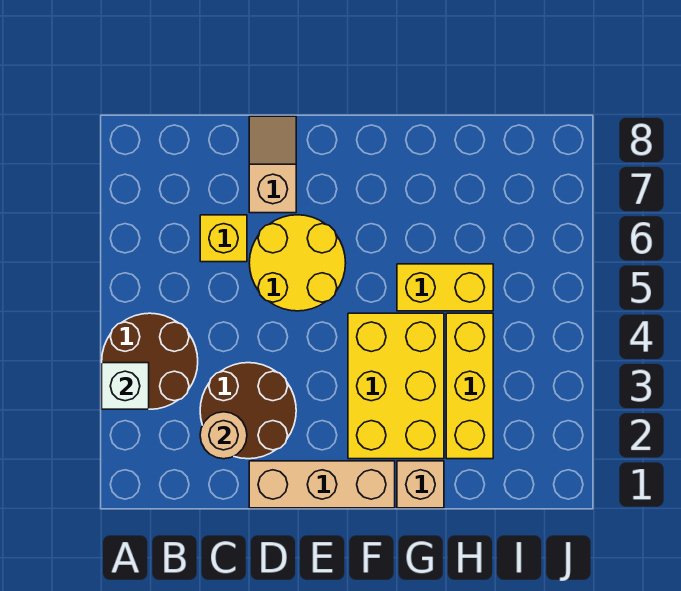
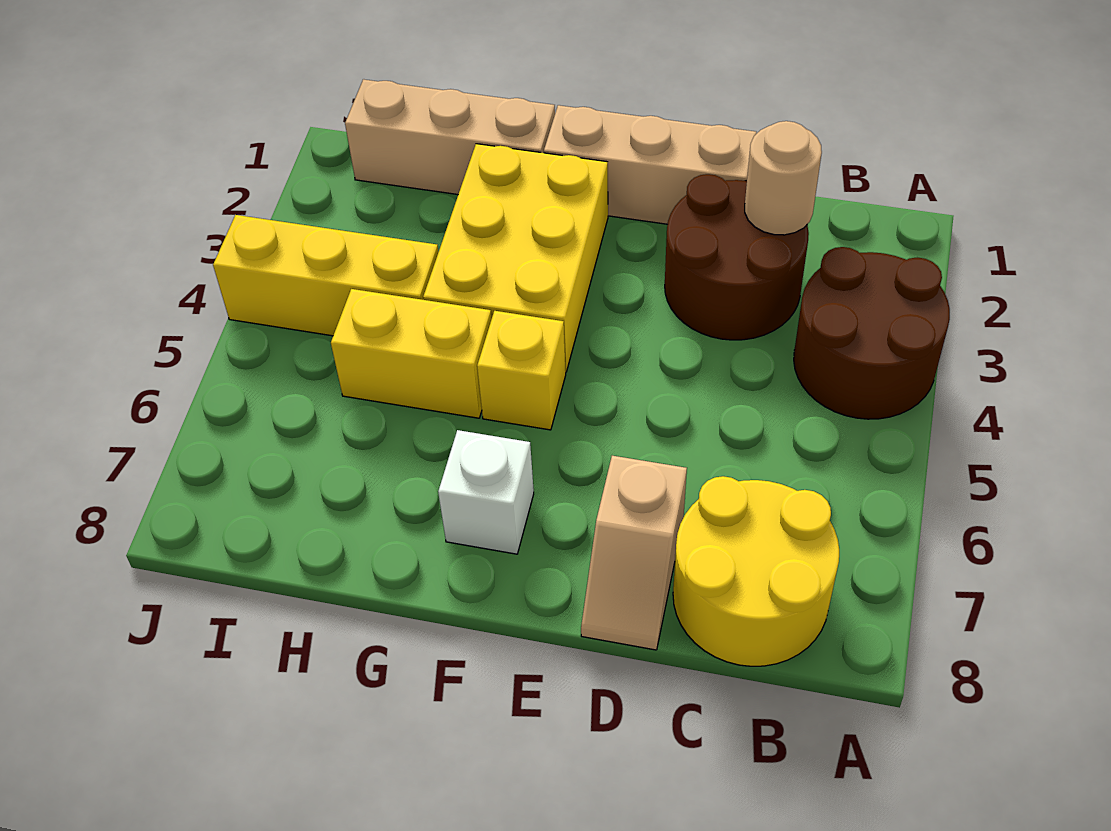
white 1x1 brick [102,363,149,409] -> white 1x1 brick moved to [438,430,534,554]
yellow 1x1 brick [200,215,247,262] -> yellow 1x1 brick moved to [477,311,566,430]
yellow 2x2 round brick [249,215,346,311] -> yellow 2x2 round brick moved to [673,476,839,666]
tan 1x1 brick [397,461,444,508] -> tan 1x3 brick [345,79,555,194]
yellow 1x3 brick [446,313,493,459] -> yellow 1x3 brick turned to [213,215,439,336]

